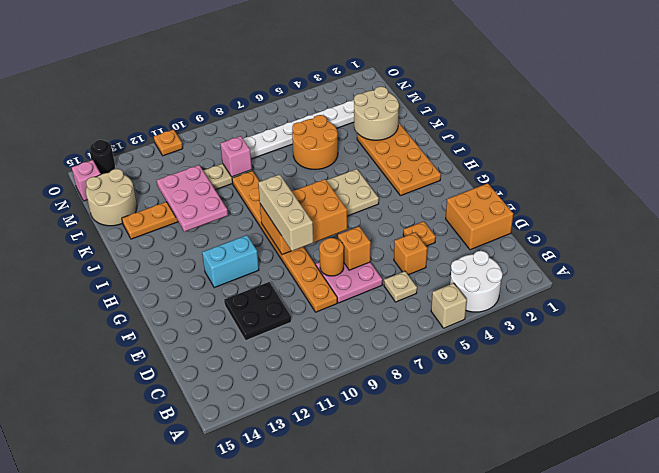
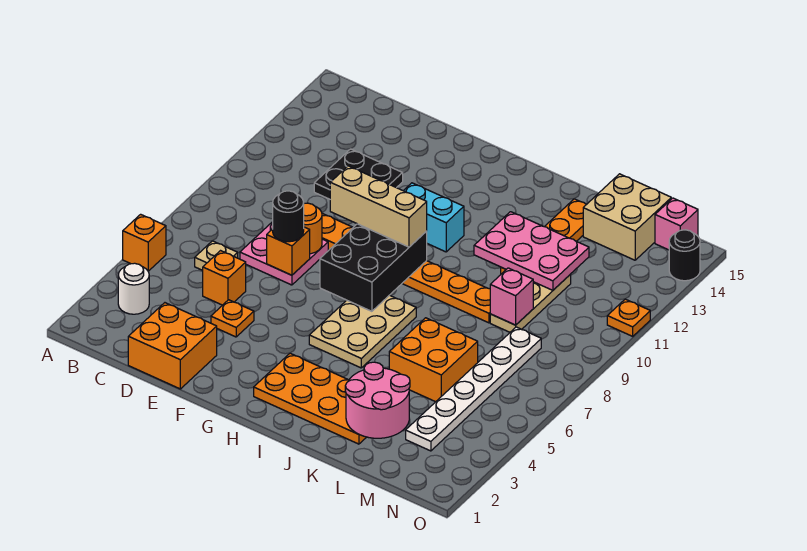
white 2x2 round brick [450,251,502,312] -> white 1x1 round brick [118,263,149,314]
tan 1x1 brick [431,283,467,328] -> orange 1x1 brick [123,214,166,271]
none -> black 1x1 round brick [273,191,304,242]
orange 2x3 brick [260,179,347,255] -> black 2x3 brick [320,224,427,311]
cyan 1x2 brick [202,235,259,288] -> cyan 1x2 brick turned to [404,183,464,252]
tan 2x2 round brick [354,87,399,140] -> pink 2x2 round brick [345,362,410,438]
orange 2x2 round brick [292,115,338,170] -> orange 2x2 brick [389,318,478,402]
tan 2x2 round brick [86,169,137,226] -> tan 2x2 brick [583,174,671,260]

